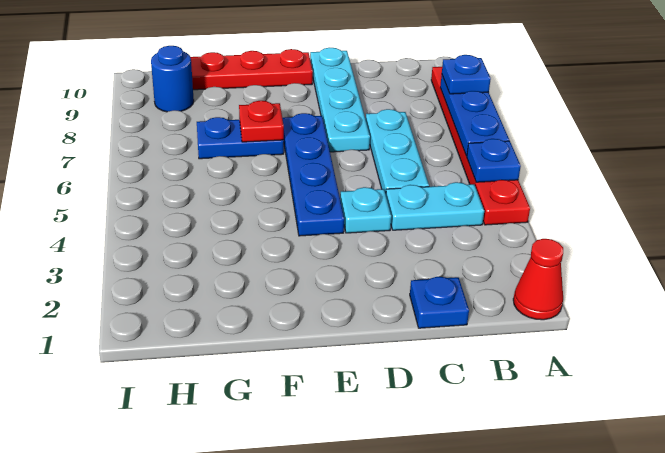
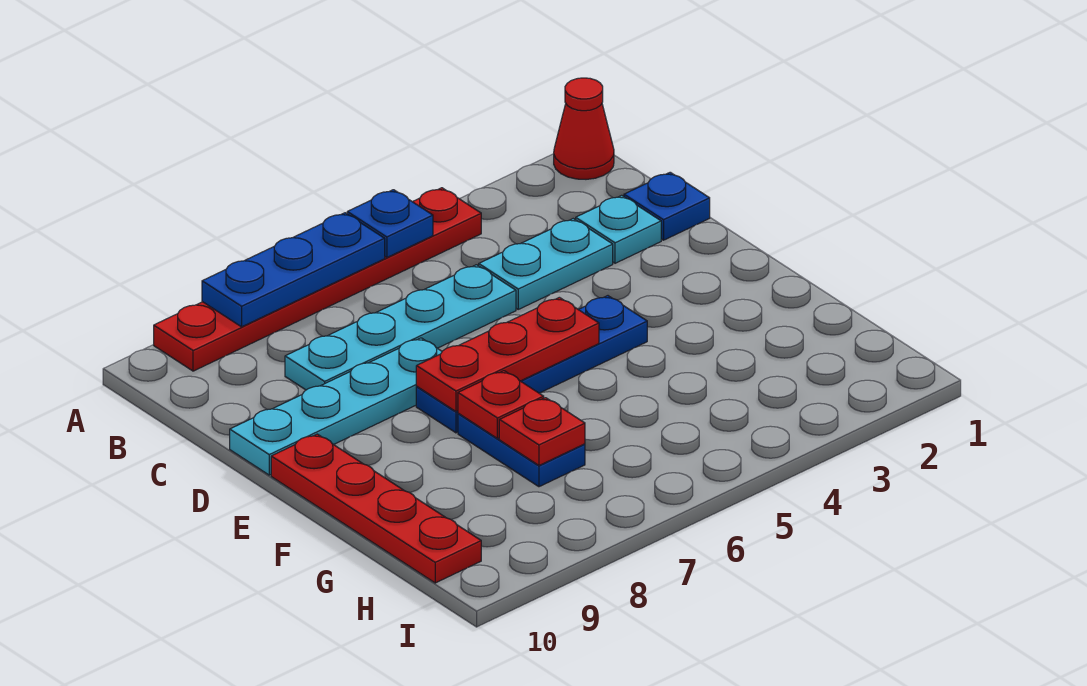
blue 1x1 plate [442,55,491,94] -> none
cyan 1x2 plate [386,182,484,230] -> cyan 1x2 plate turned to [479,219,613,309]
cyan 1x3 plate [366,109,429,194] -> cyan 1x4 plate [285,265,516,390]
cyan 1x1 plate [340,187,391,233] -> cyan 1x1 plate moved to [576,195,661,263]
none -> red 1x3 plate [416,297,599,412]
none -> red 1x1 plate [499,398,585,465]
blue 1x1 round brick [151,46,194,112] -> none

